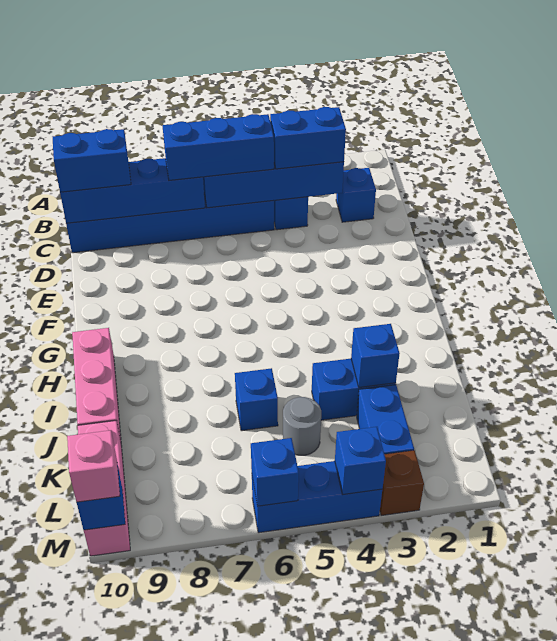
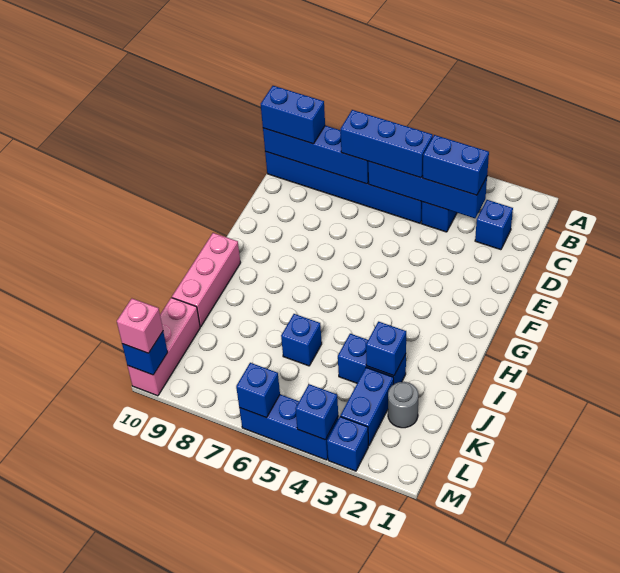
grey 1x1 round brick [283,397,321,455] -> grey 1x1 round brick moved to [388,382,418,428]
brown 1x1 brick [380,450,424,516] -> blue 1x1 brick [327,417,368,471]

